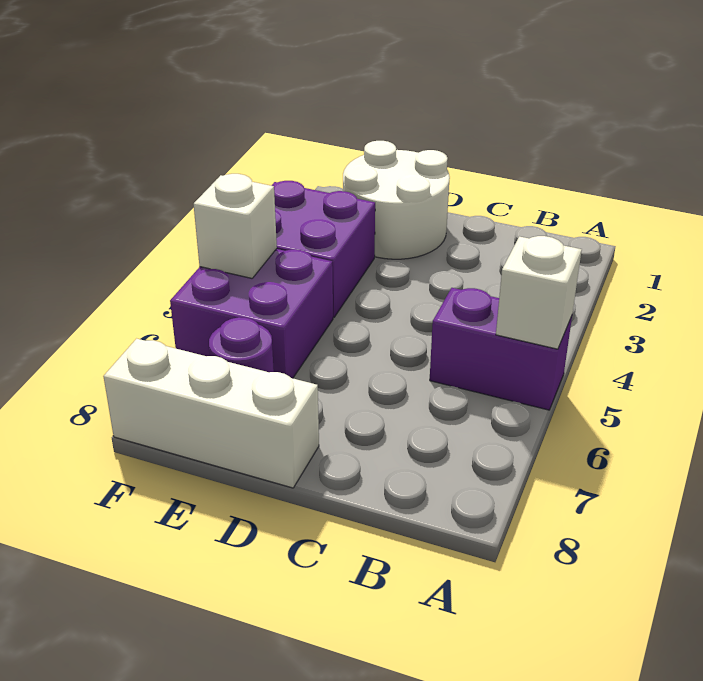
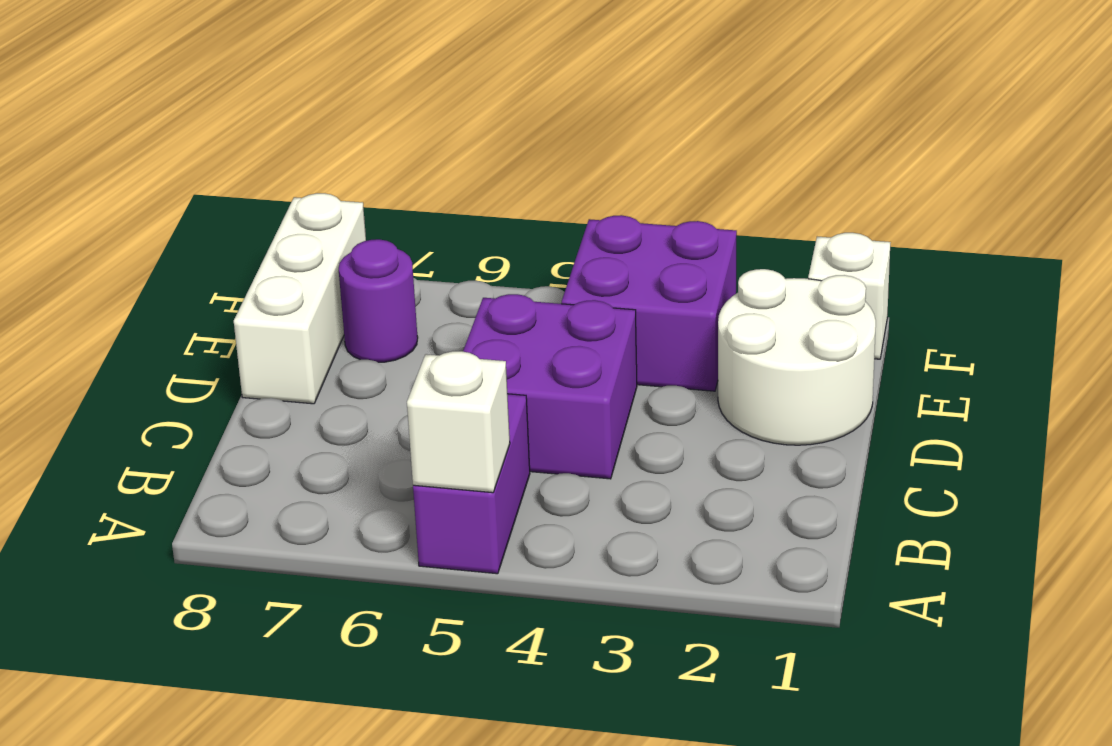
purple 2x2 brick [170,249,333,378] -> purple 2x2 brick moved to [463,294,637,479]
white 1x1 brick [194,174,277,278] -> white 1x1 brick moved to [808,233,891,359]

